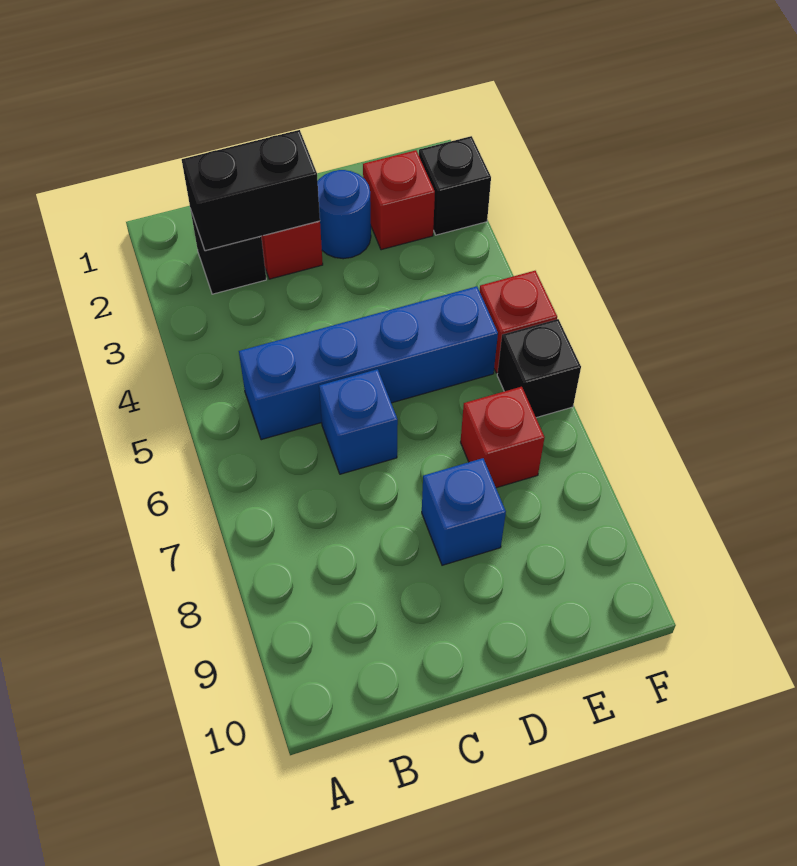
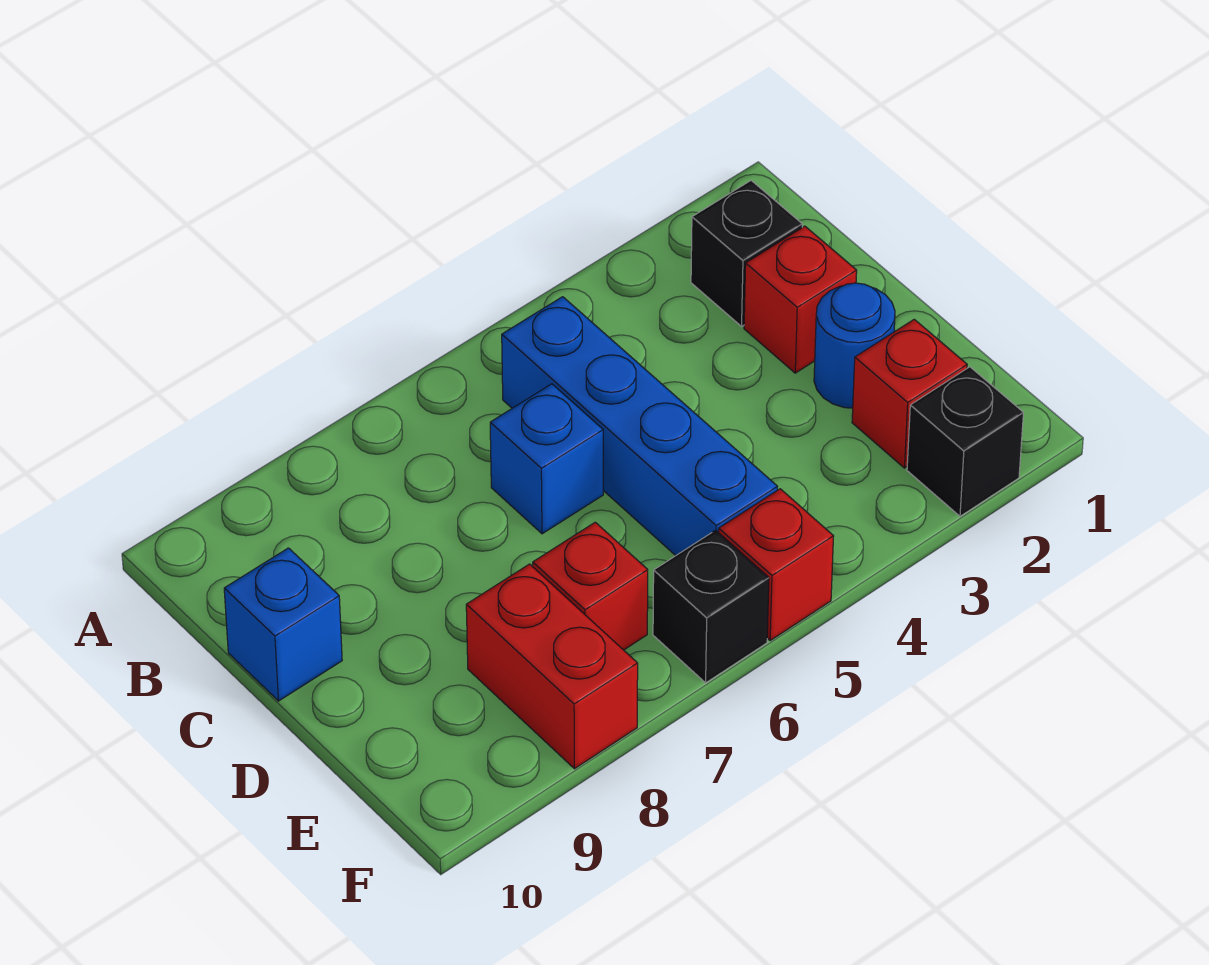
black 1x2 brick [182,130,320,251] -> none
blue 1x1 brick [422,458,506,565] -> blue 1x1 brick moved to [224,548,342,701]
none -> red 1x2 brick [466,564,638,769]

